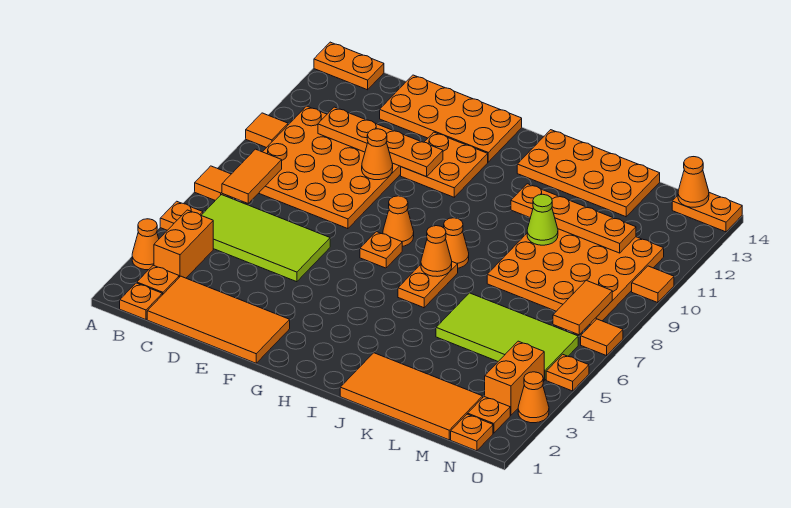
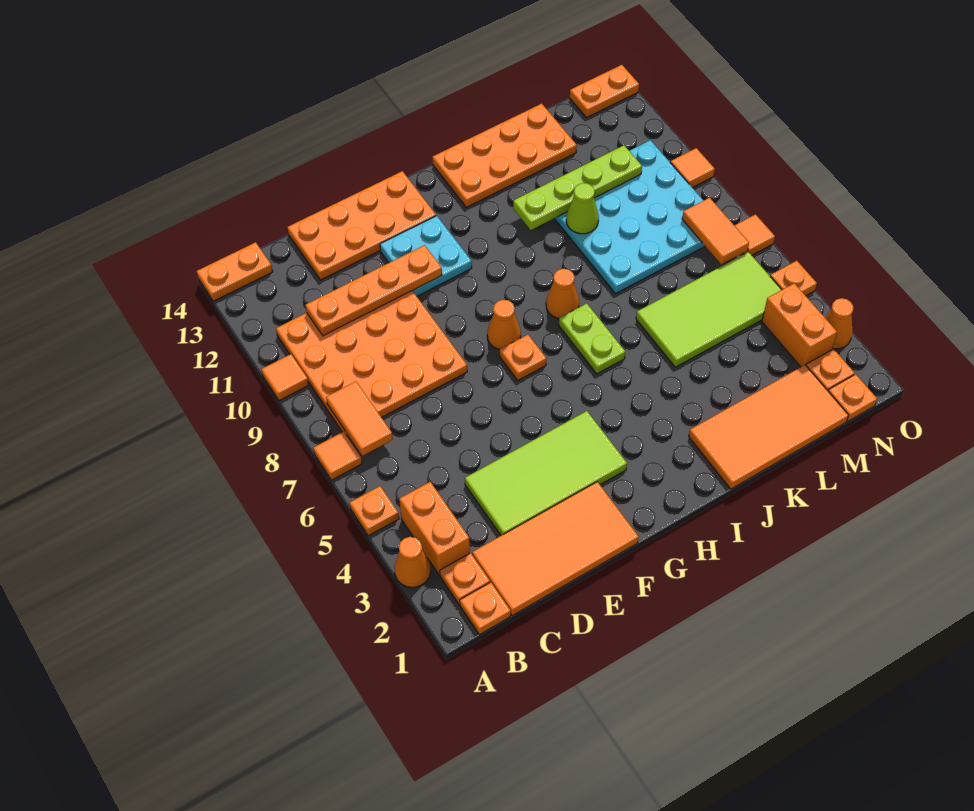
lime 2x4 tile [201,195,330,282] -> lime 2x4 tile moved to [465,411,627,536]
orange 1x1 cone [362,129,393,180] -> none
orange 2x2 plate [401,132,488,197] -> cyan 2x2 plate [380,216,472,296]
orange 1x2 plate [398,262,458,308] -> lime 1x2 plate [559,303,625,374]
orange 1x1 cone [421,226,452,277] -> none
orange 1x4 plate [511,184,636,253] -> lime 1x4 plate [513,145,642,230]
orange 4x4 plate [487,229,664,325] -> cyan 4x4 plate [554,140,705,294]
orange 1x1 cone [678,157,709,207] -> none

